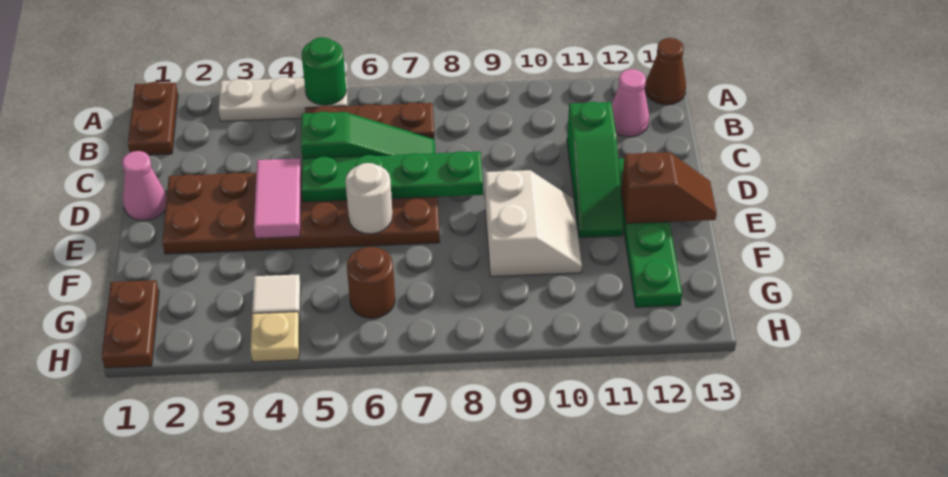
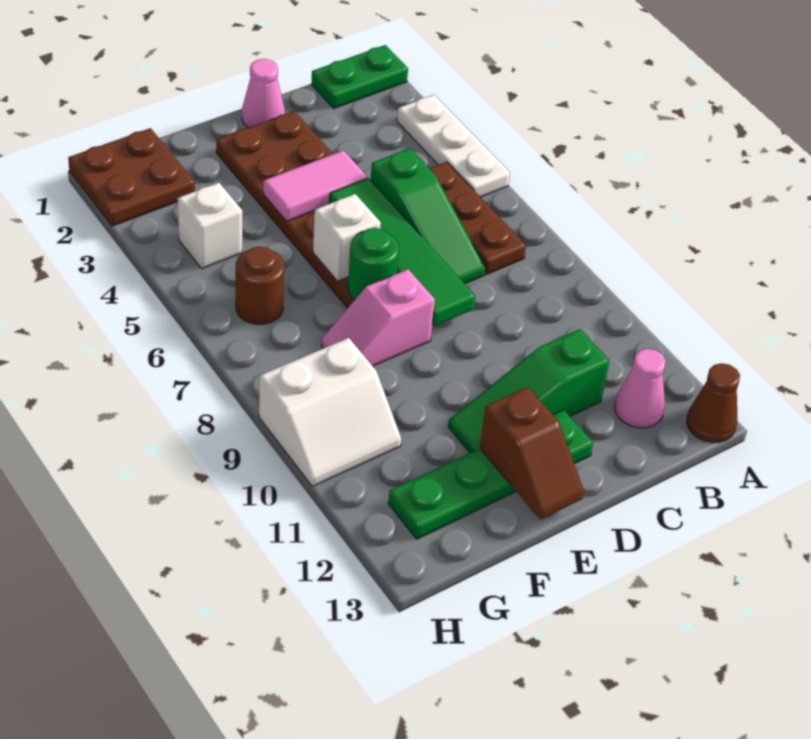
brown 1x2 plate [128,82,178,155] -> green 1x2 plate [311,45,408,108]
green 1x1 round brick [301,37,346,105] -> green 1x1 round brick moved to [348,228,399,300]
green 1x4 plate [302,151,483,202] -> green 1x4 tile [329,178,475,326]
white 1x1 round brick [345,163,393,234] -> white 1x1 brick [313,194,381,281]
none -> pink 1x2 slope [322,269,435,366]
white 2x2 slope [485,170,582,277] -> white 2x2 slope moved to [259,338,401,486]
brown 1x2 plate [102,280,159,368] -> brown 2x2 plate [68,128,195,226]
white 1x1 tile [252,274,301,320] -> white 1x1 brick [178,183,242,269]
tan 1x1 plate [250,312,300,362] -> none

